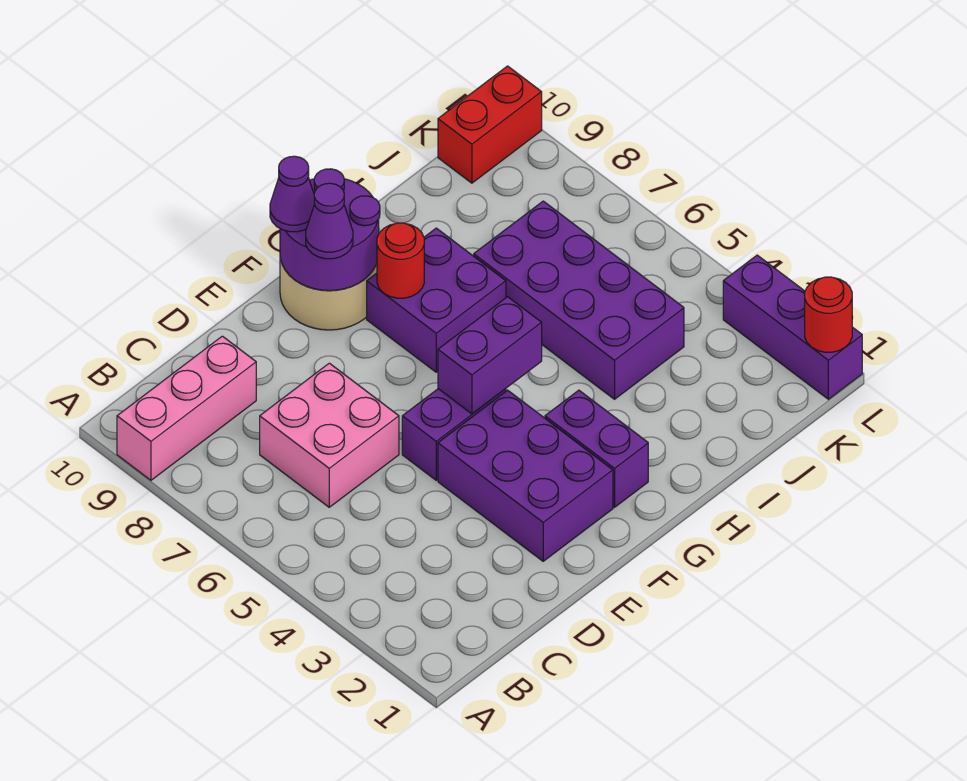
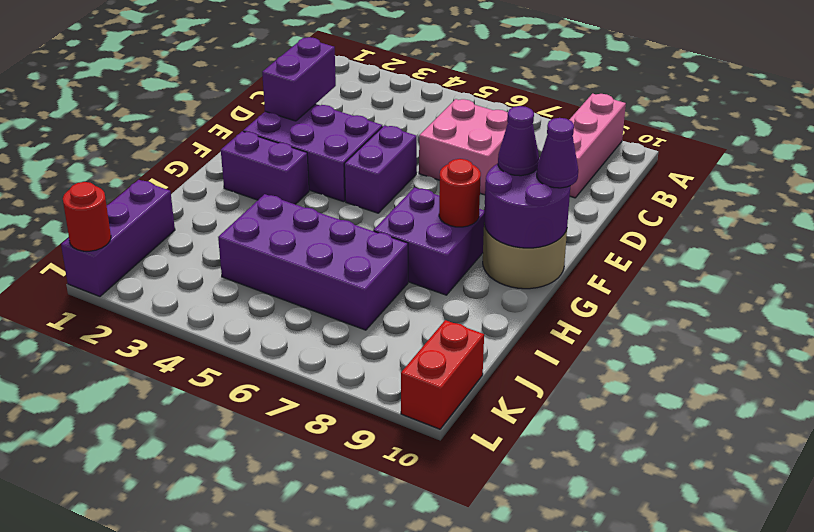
purple 1x2 brick [438,297,542,414] -> purple 1x2 brick moved to [262,37,336,121]
purple 1x3 brick [723,255,862,399] -> purple 1x3 brick turned to [61,180,175,296]

